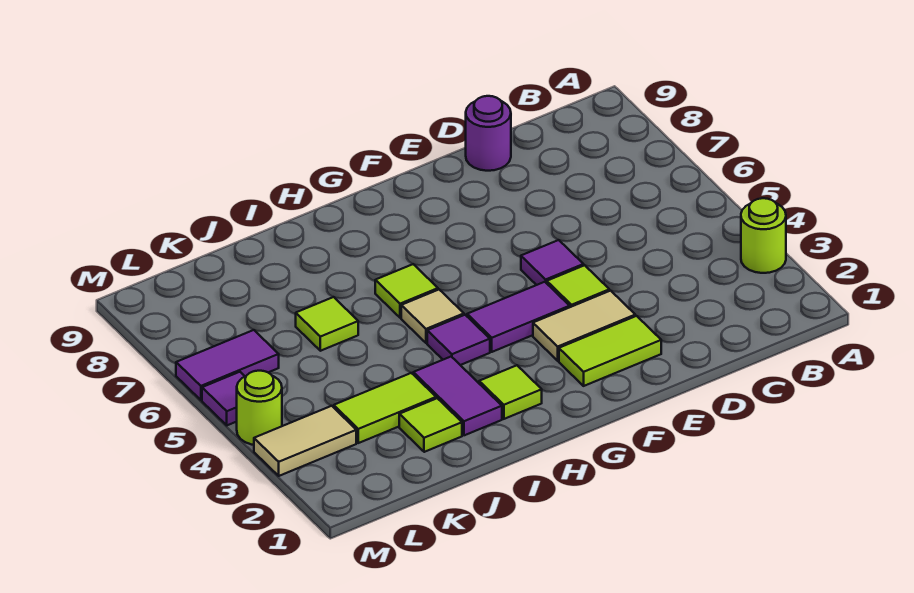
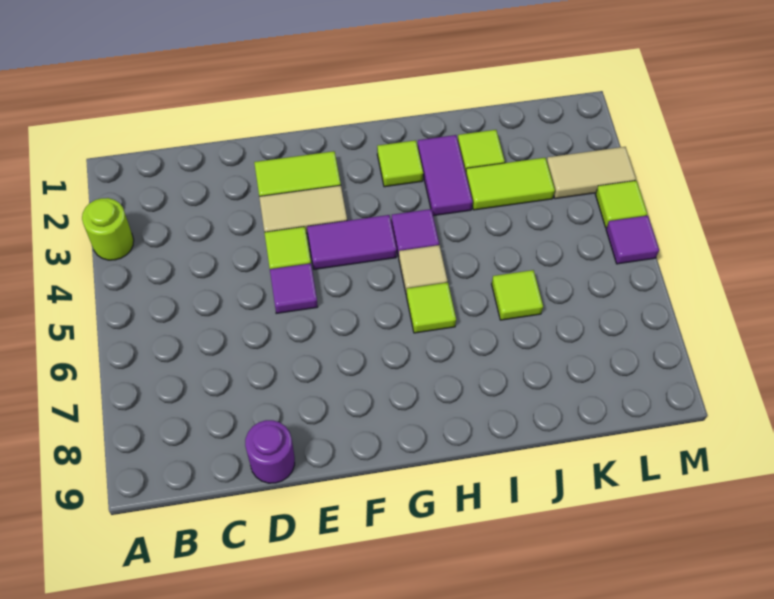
purple 1x2 tile [176,330,279,400] -> none
lime 1x1 round brick [237,371,282,445] -> lime 1x1 tile [595,181,647,228]

